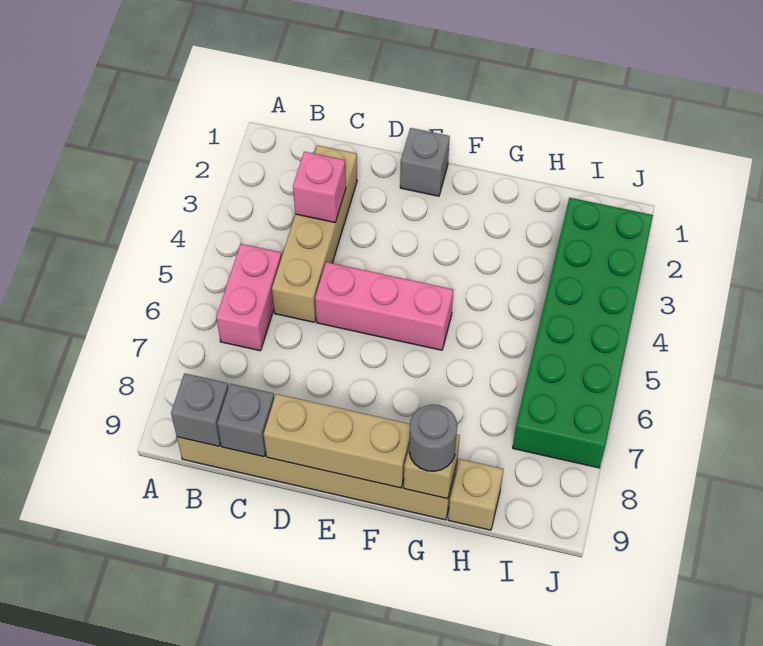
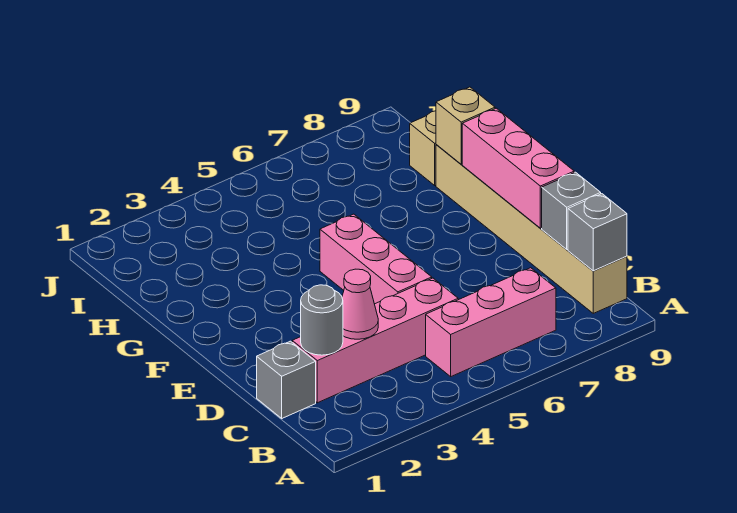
pink 1x2 brick [216,244,282,351] -> pink 1x3 brick [426,268,556,376]
tan 1x4 brick [272,145,357,322] -> pink 1x4 brick [292,278,458,403]
pink 1x1 brick [293,152,346,222] -> pink 1x1 cone [342,269,378,339]
tan 1x3 brick [264,394,410,488] -> pink 1x3 brick [462,108,574,228]
grey 1x1 brick [400,128,450,196] -> grey 1x1 brick moved to [257,341,316,418]
grey 1x1 round brick [409,405,457,471] -> grey 1x1 round brick moved to [301,285,343,355]
green 2x6 brick [513,198,653,468] -> none

